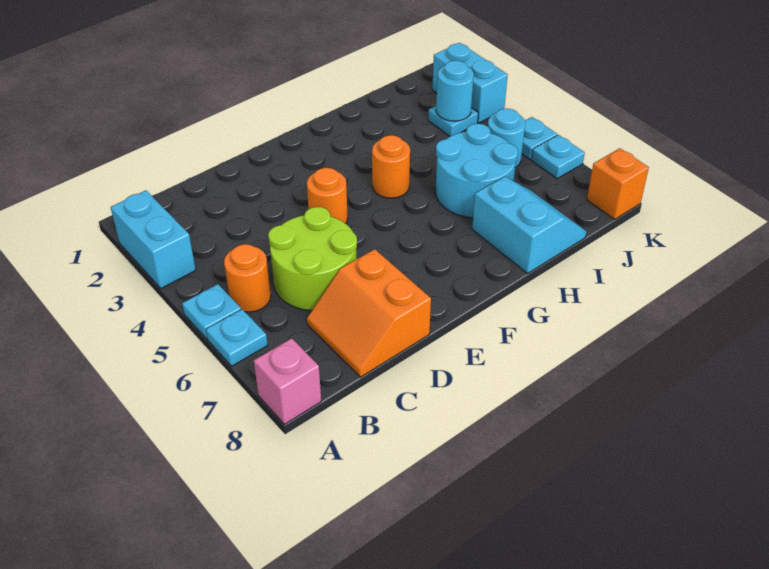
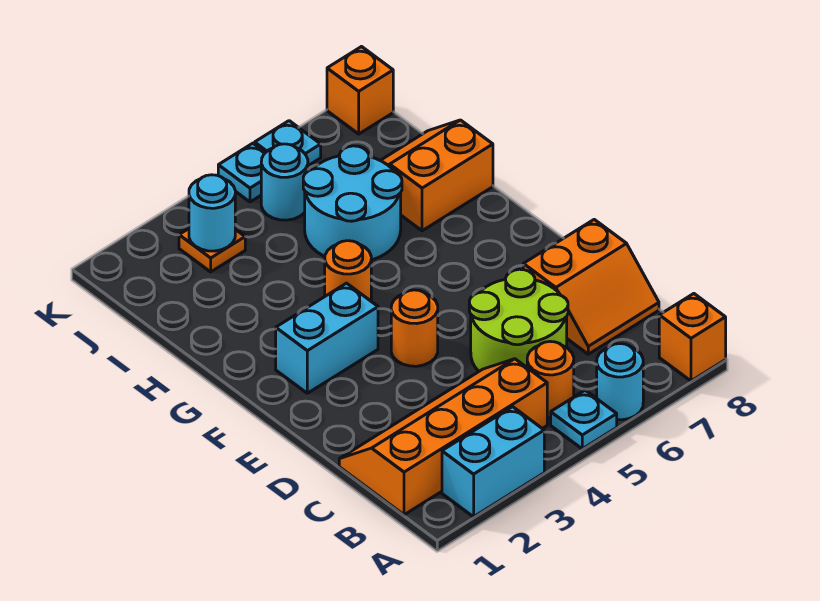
cyan 1x1 plate [206,309,268,366] -> cyan 1x1 round brick [597,344,643,420]
pink 1x1 brick [254,338,321,424] -> orange 1x1 brick [659,294,726,381]
none -> orange 2x4 slope [339,359,547,515]
cyan 2x2 slope [472,177,586,273] -> orange 2x2 slope [380,120,493,231]
cyan 1x1 plate [428,106,478,136] -> orange 1x1 plate [179,229,245,272]
cyan 1x2 brick [432,43,508,123] -> cyan 1x2 brick moved to [276,283,378,393]

